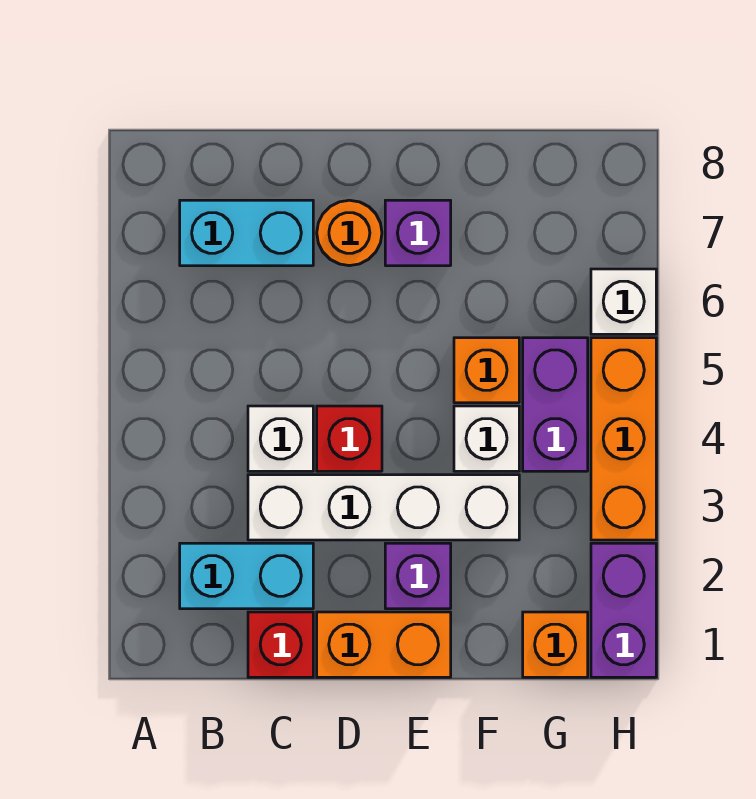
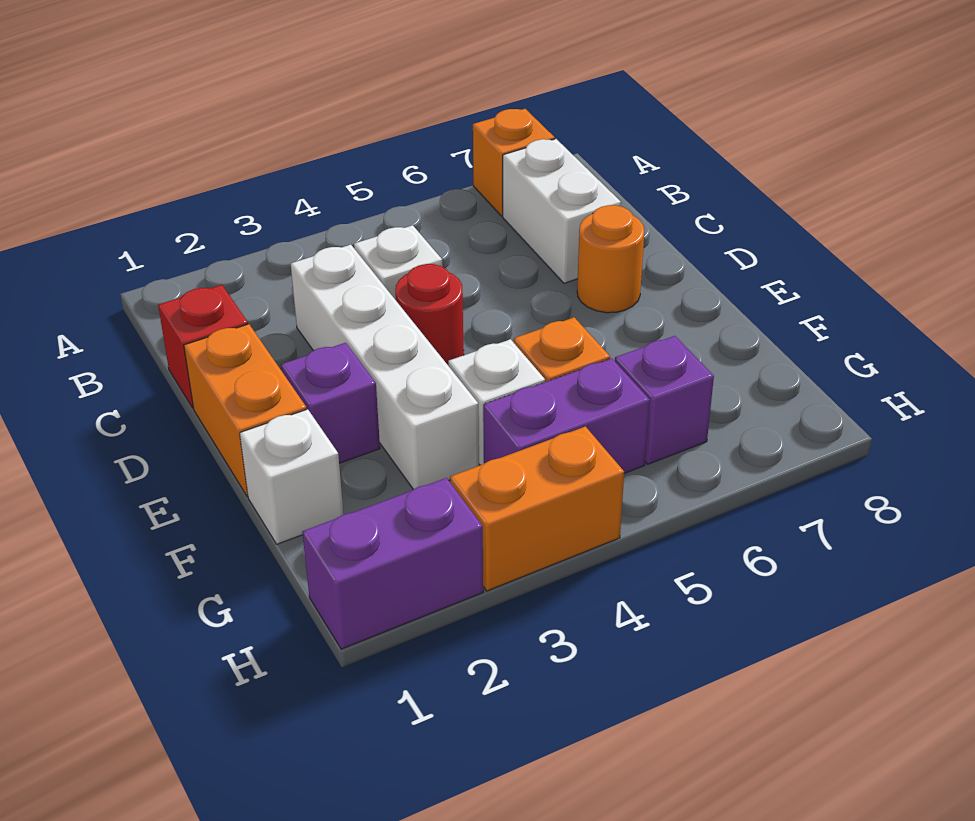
cyan 1x2 brick [180,543,313,609] -> none
cyan 1x2 brick [180,200,313,266] -> white 1x2 brick [503,139,621,283]
red 1x1 brick [317,406,382,471] -> red 1x1 round brick [395,264,464,365]
purple 1x1 brick [385,200,451,266] -> purple 1x1 brick moved to [615,336,714,464]
orange 1x1 brick [523,612,588,677] -> orange 1x1 brick moved to [473,109,555,216]
orange 1x3 brick [591,338,656,540] -> orange 1x2 brick [450,426,624,591]
white 1x1 brick [591,269,656,334] -> white 1x1 brick moved to [240,409,343,544]

